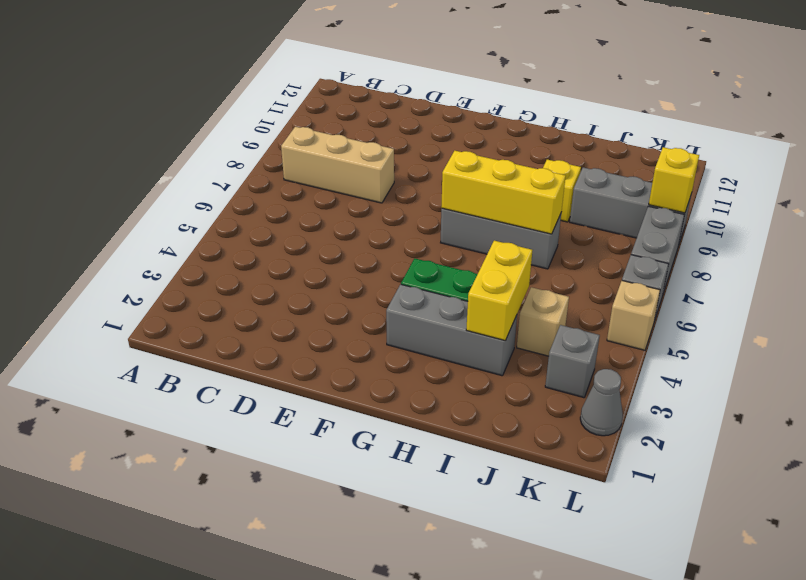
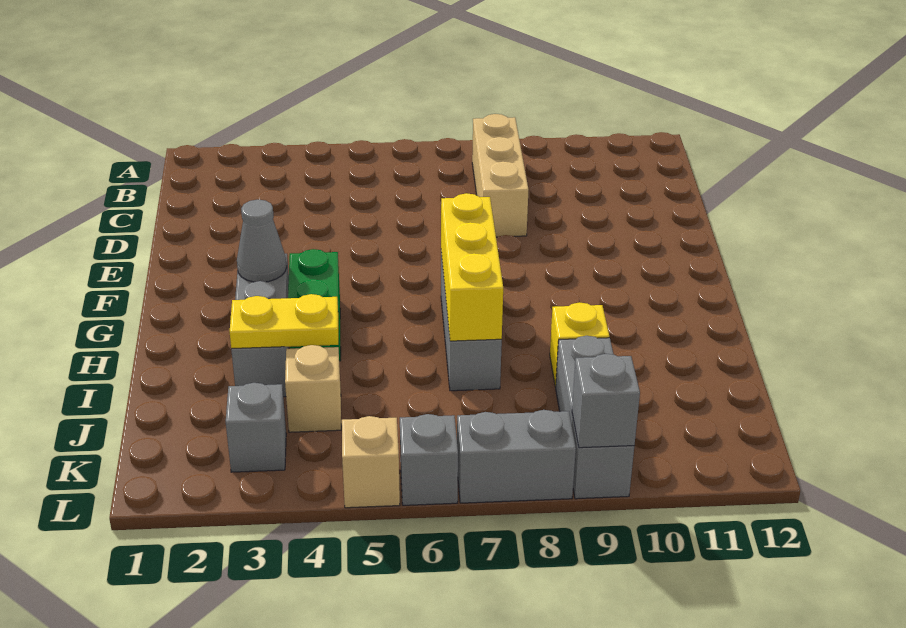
yellow 1x2 brick [466,241,532,341] -> yellow 1x2 plate [230,294,338,349]
grey 1x1 cone [580,369,623,436] -> grey 1x1 cone moved to [237,199,287,282]
yellow 1x1 brick [649,147,699,213] -> grey 1x1 brick [572,354,640,448]

